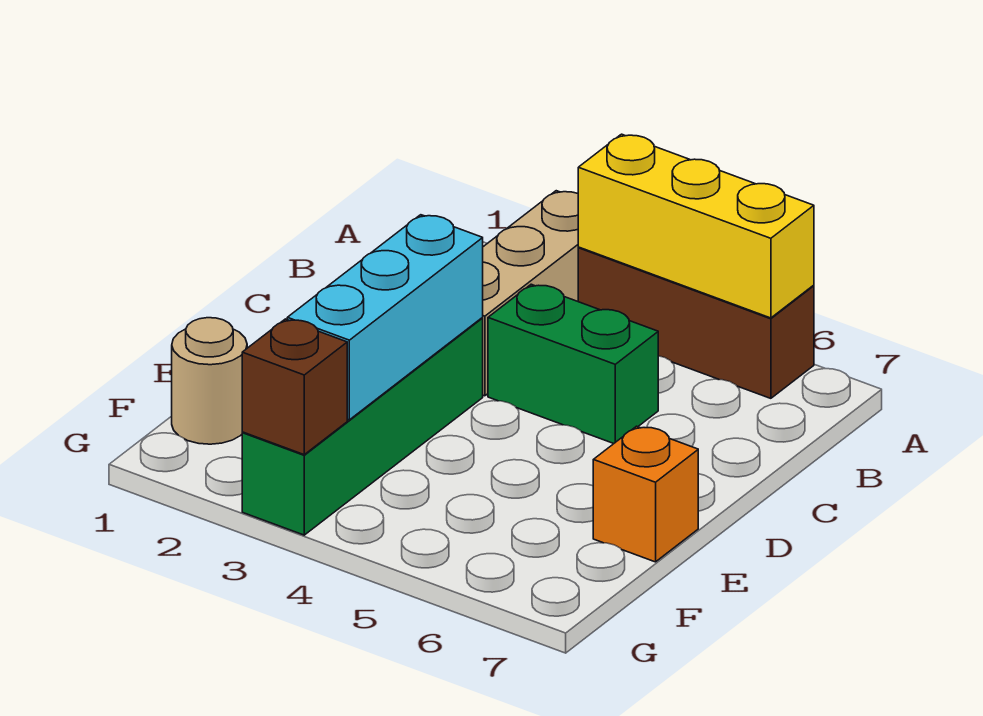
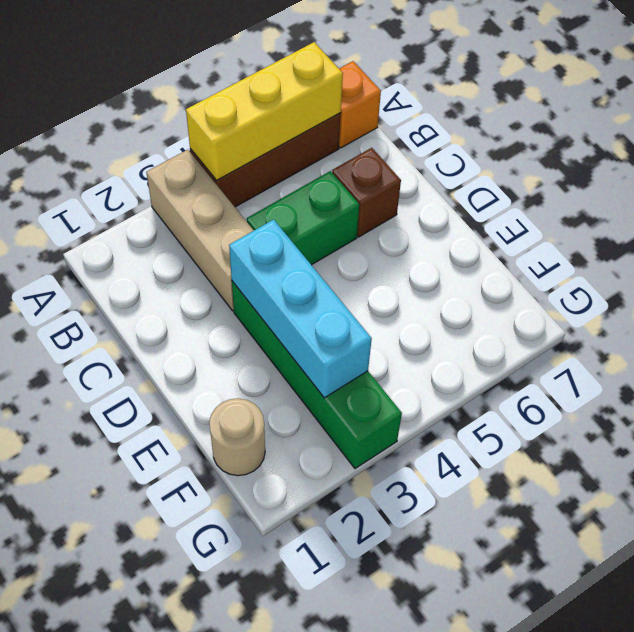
orange 1x1 brick [593,426,698,562] -> orange 1x1 brick moved to [339,61,381,148]
brown 1x1 brick [242,319,347,455] -> brown 1x1 brick moved to [332,148,401,237]

